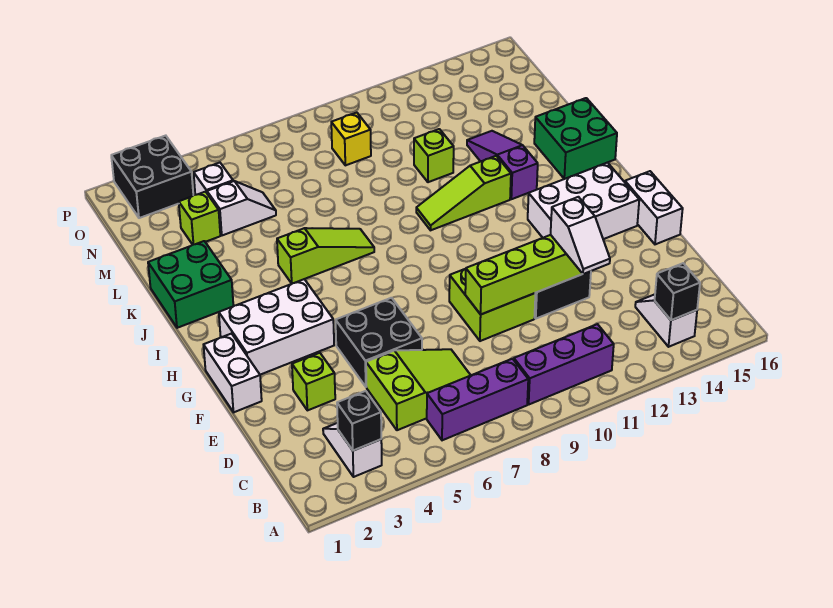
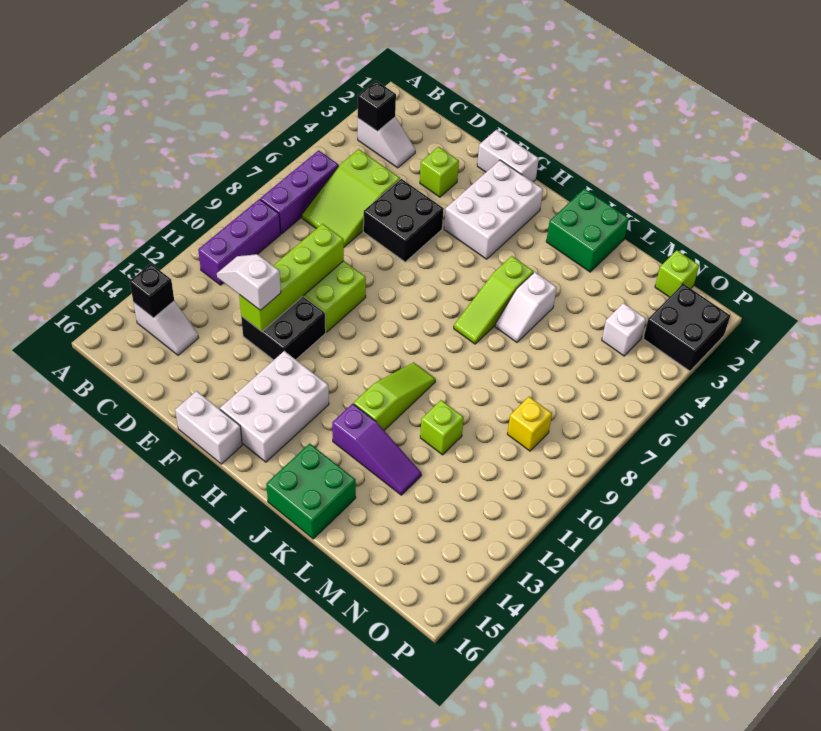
lime 1x1 brick [179,192,220,245] -> lime 1x1 brick moved to [655,250,699,297]
white 1x2 slope [207,181,276,235] -> white 1x2 slope moved to [495,272,557,342]

